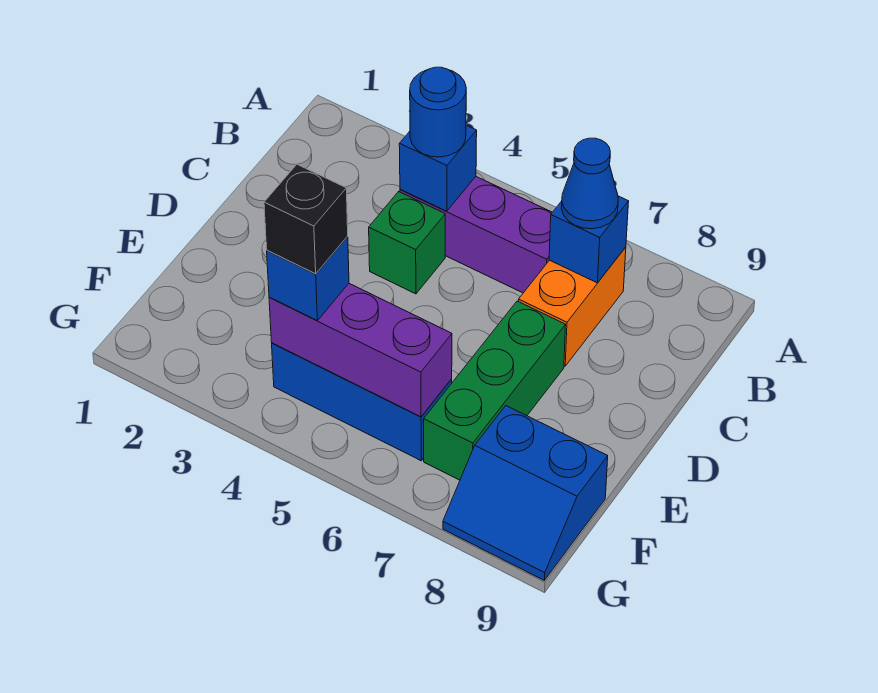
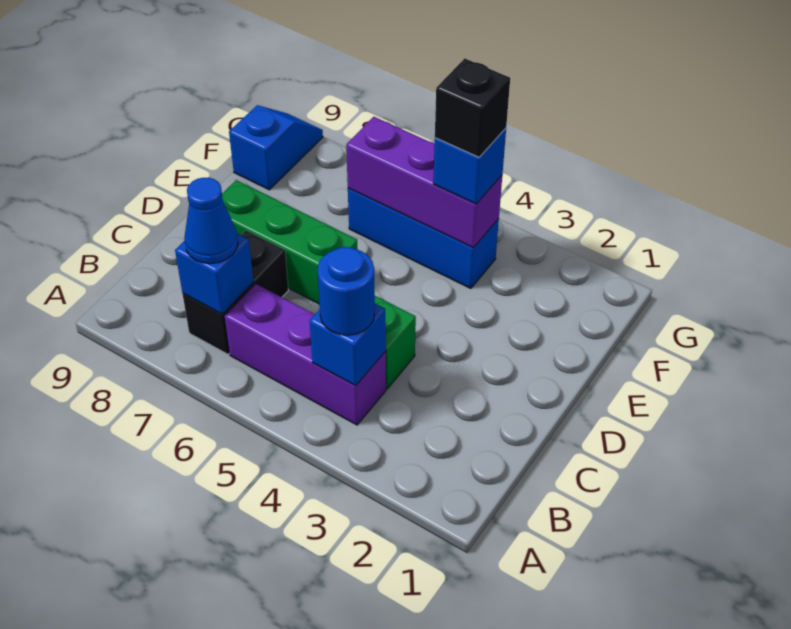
orange 1x2 brick [518,247,626,366] -> black 1x2 brick [183,230,288,354]
green 1x3 brick [424,301,566,480] -> green 1x3 brick turned to [222,180,358,304]
blue 2x2 slope [443,406,608,580] -> blue 1x2 slope [229,105,323,190]

